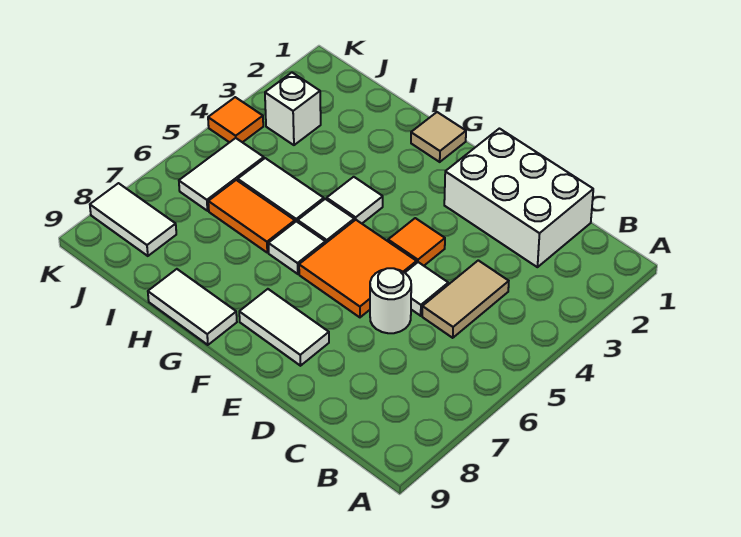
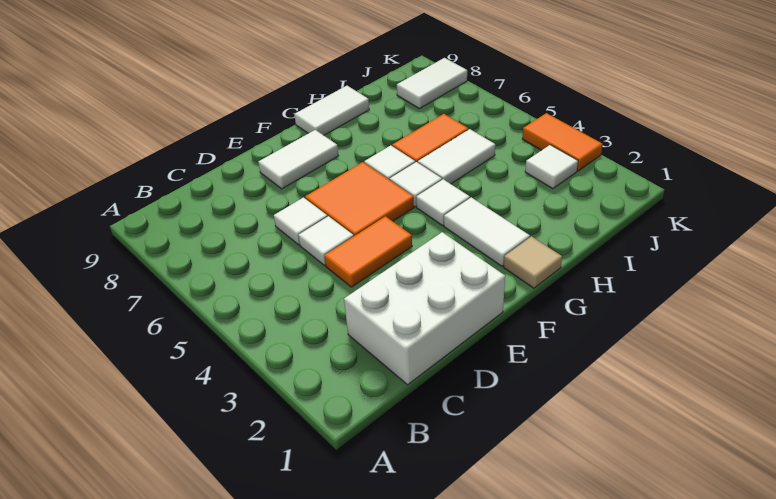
tan 1x2 tile [422,260,509,338] -> none
white 1x1 round brick [370,268,411,333] -> white 1x1 tile [274,198,327,245]
orange 1x1 tile [388,218,445,266] -> orange 1x2 tile [325,216,412,287]
white 1x1 brick [265,73,321,145] -> white 1x1 tile [525,145,578,189]
white 1x2 tile [179,138,264,211] -> white 1x2 tile moved to [444,197,530,266]
orange 1x1 tile [208,97,263,142] -> orange 1x2 tile [522,113,603,171]

